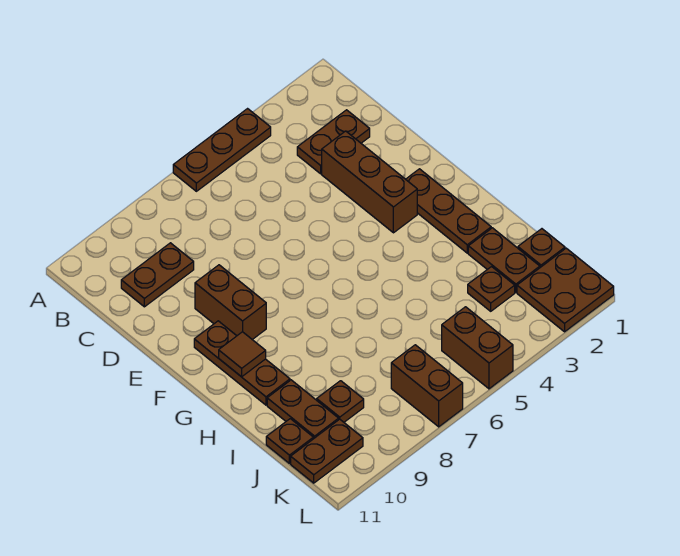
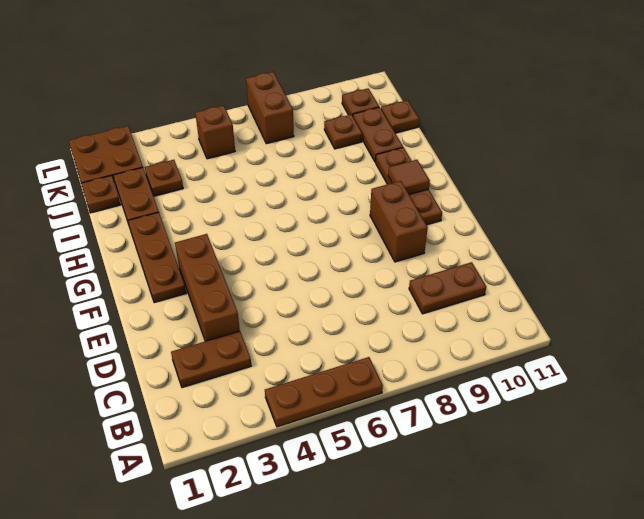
brown 1x2 brick [442,307,513,389] -> brown 1x1 brick [195,105,235,159]
brown 1x2 plate [291,419,363,483] -> brown 1x1 plate [342,88,379,116]

